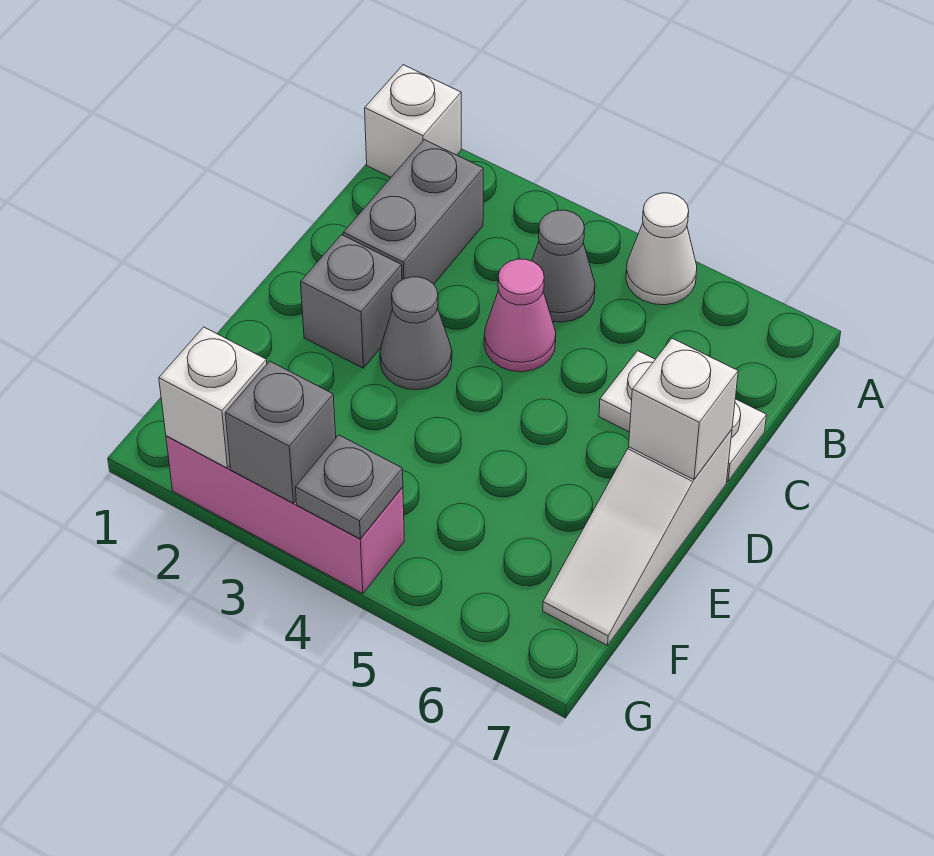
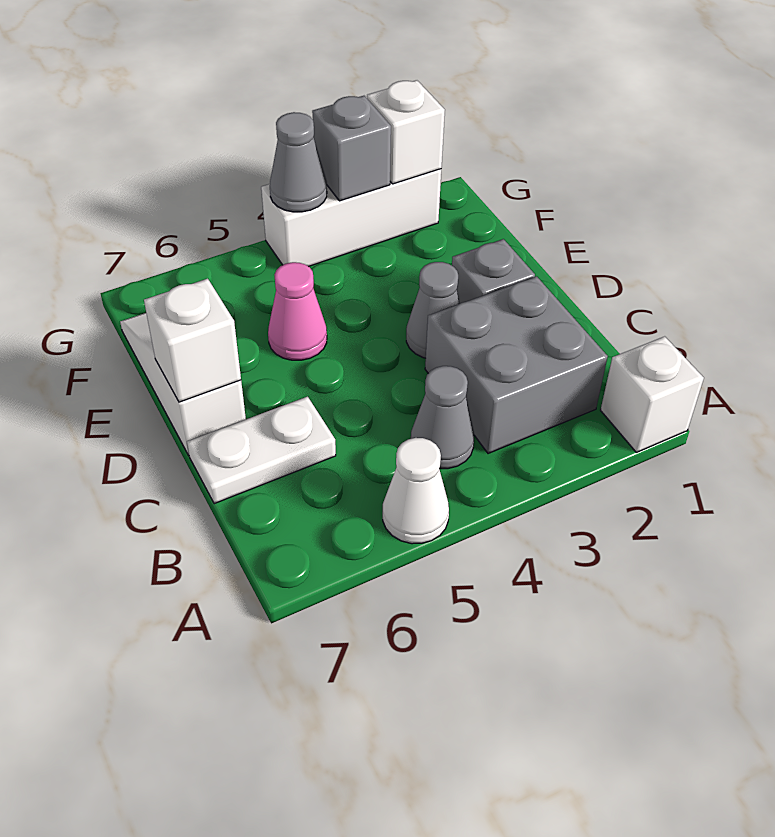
grey 1x2 brick [343,140,483,284] -> grey 2x2 brick [425,276,608,454]
pink 1x1 cone [484,259,556,372] -> pink 1x1 cone moved to [268,262,327,360]
pink 1x3 brick [166,436,404,594] -> white 1x3 brick [261,169,441,267]
grey 1x1 plate [295,435,403,539] -> grey 1x1 cone [270,112,327,212]

